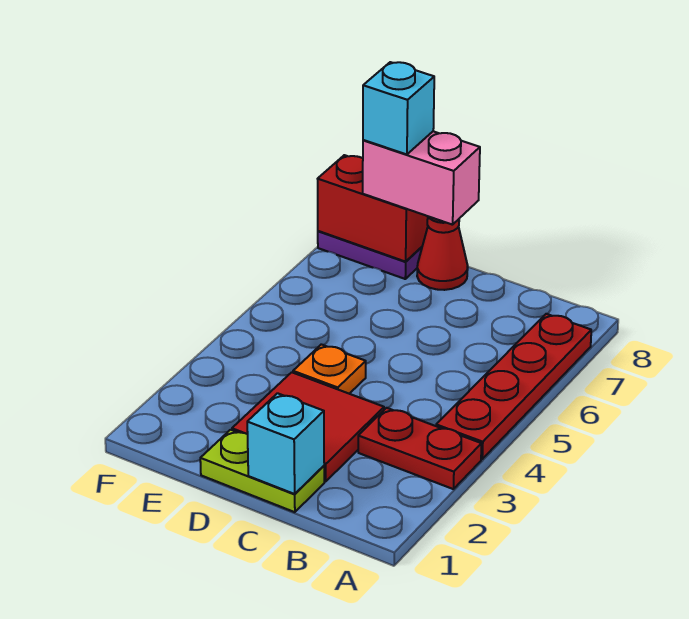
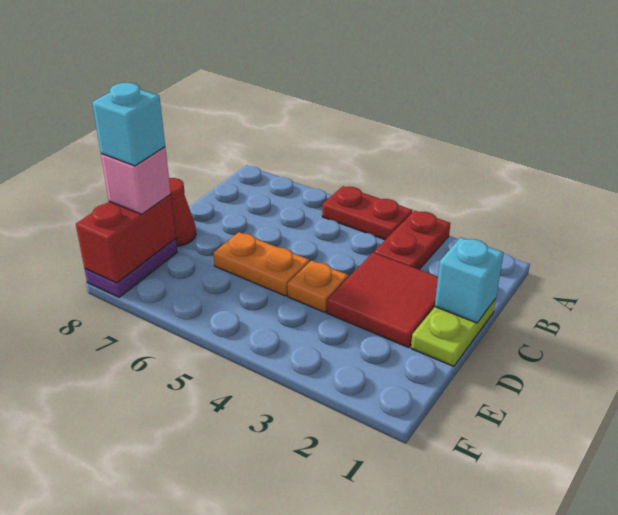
red 1x4 plate [436,314,591,459] -> red 1x2 plate [322,186,413,240]
none -> orange 1x2 plate [213,232,310,296]
pink 1x2 brick [363,131,480,225] -> pink 1x1 brick [101,147,171,214]

